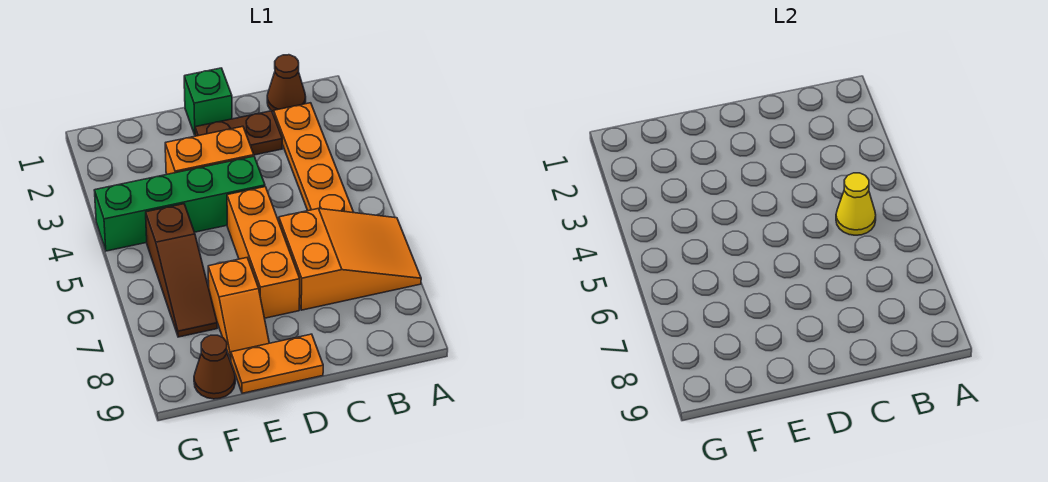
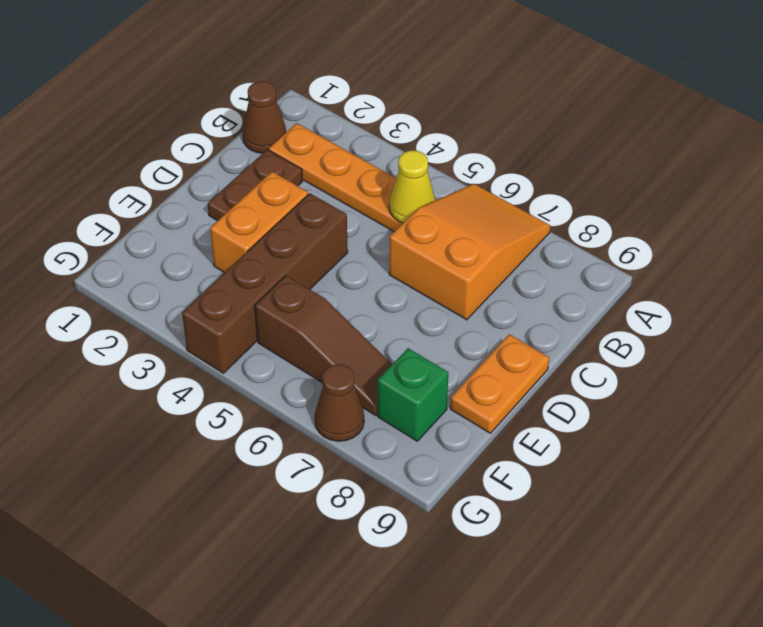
green 1x1 brick [184,68,232,135] -> green 1x1 brick moved to [378,348,448,441]
green 1x4 brick [94,156,265,251] -> brown 1x4 brick [182,193,348,373]
orange 1x3 brick [227,187,300,318] -> none
orange 1x2 slope [208,258,269,360] -> none
brown 1x1 cone [194,335,235,399] -> brown 1x1 cone moved to [315,364,364,441]

